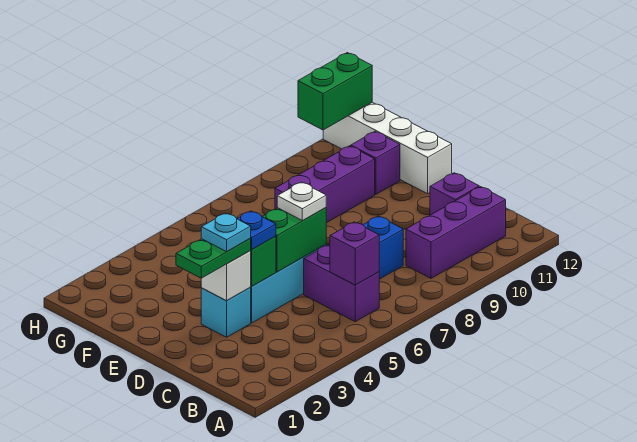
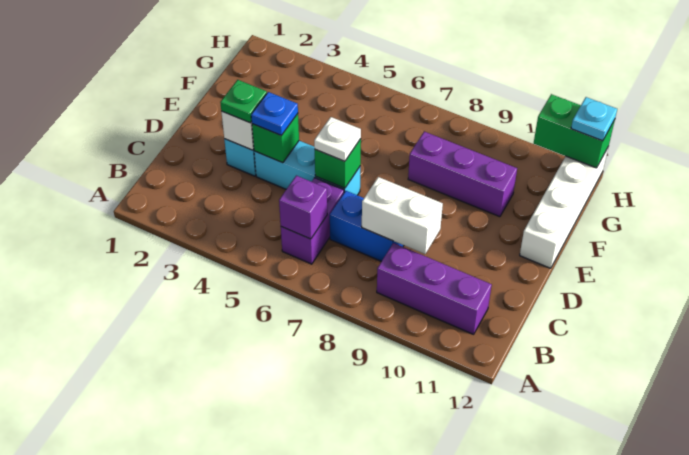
none -> white 1x2 brick [362,177,443,254]
purple 1x1 brick [430,173,479,215] -> none
green 1x2 plate [176,239,251,278] -> green 1x1 plate [220,80,267,123]
cyan 1x1 plate [201,213,251,252] -> cyan 1x1 plate moved to [571,97,617,141]
green 1x2 brick [262,208,326,272] -> green 1x1 brick [315,139,361,188]
purple 1x1 brick [351,131,400,194] -> none

